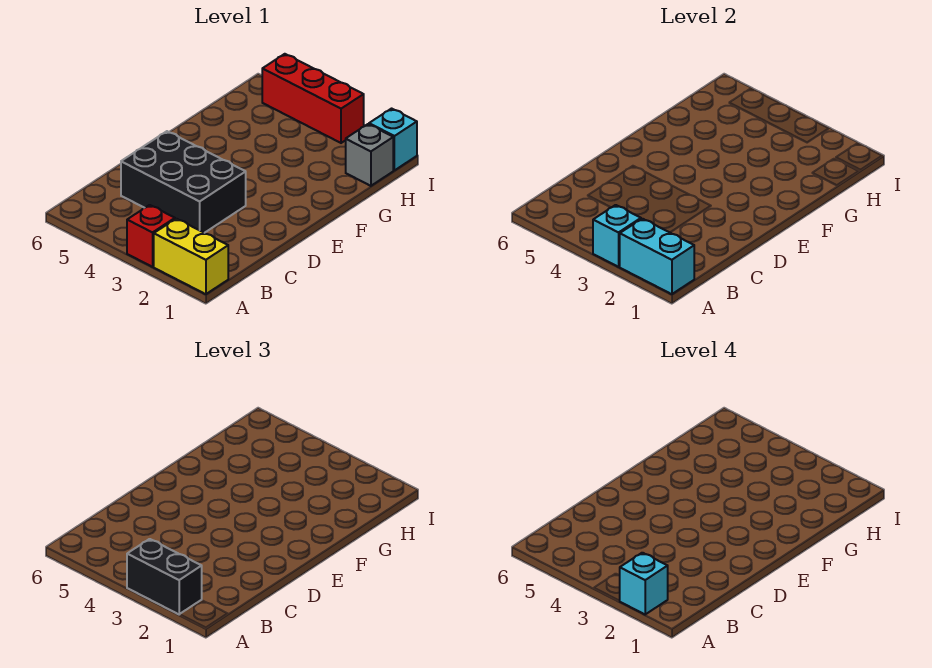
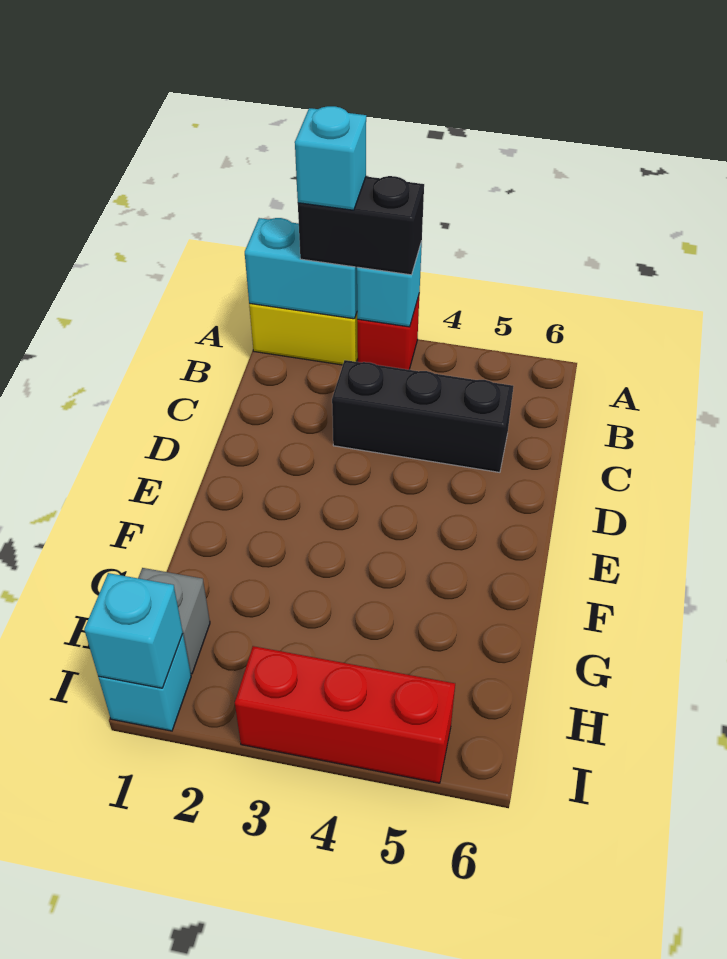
black 2x3 brick [121,131,246,233] -> black 1x3 brick [332,360,513,472]
none -> cyan 1x1 brick [84,573,183,688]

